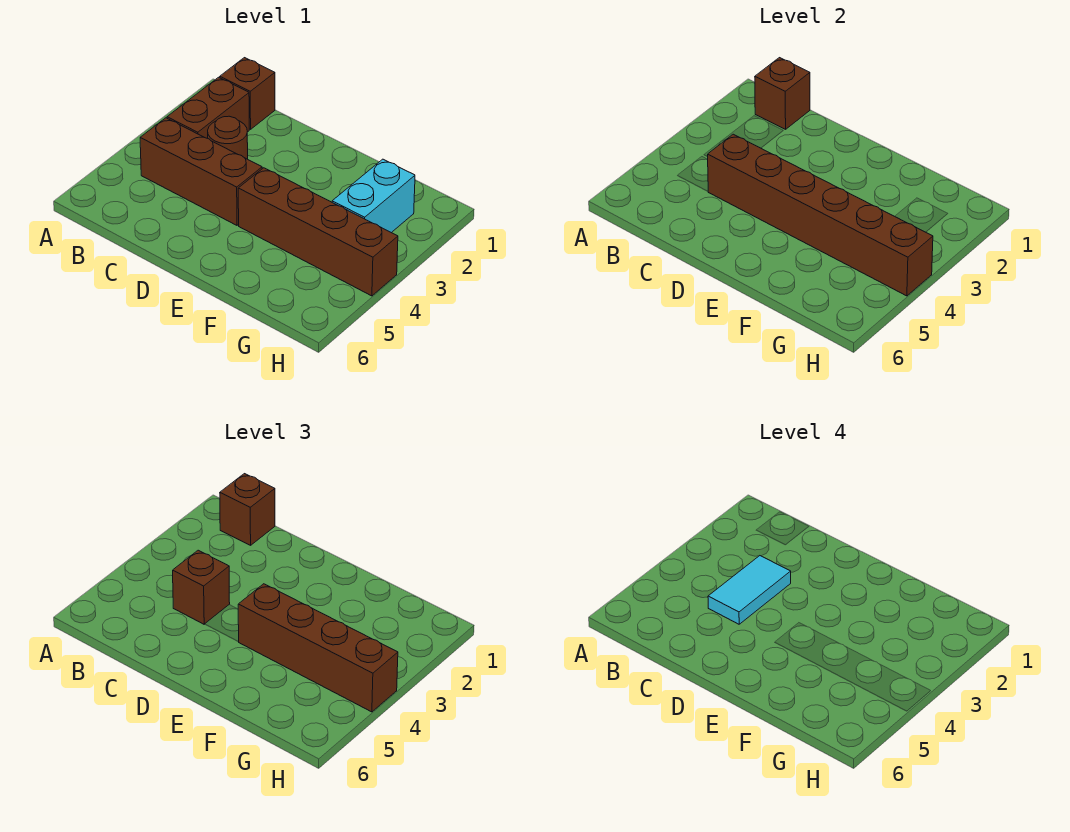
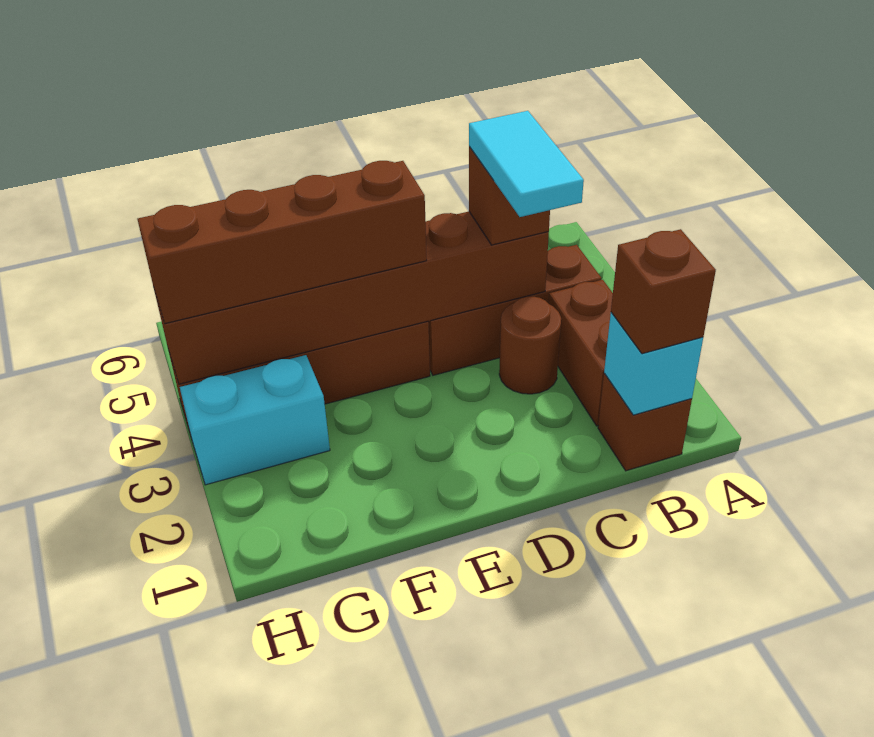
brown 1x1 brick [755,58,810,129] -> cyan 1x1 brick [604,312,703,415]
cyan 1x2 brick [332,159,415,233] -> cyan 1x2 brick turned to [180,355,330,485]

